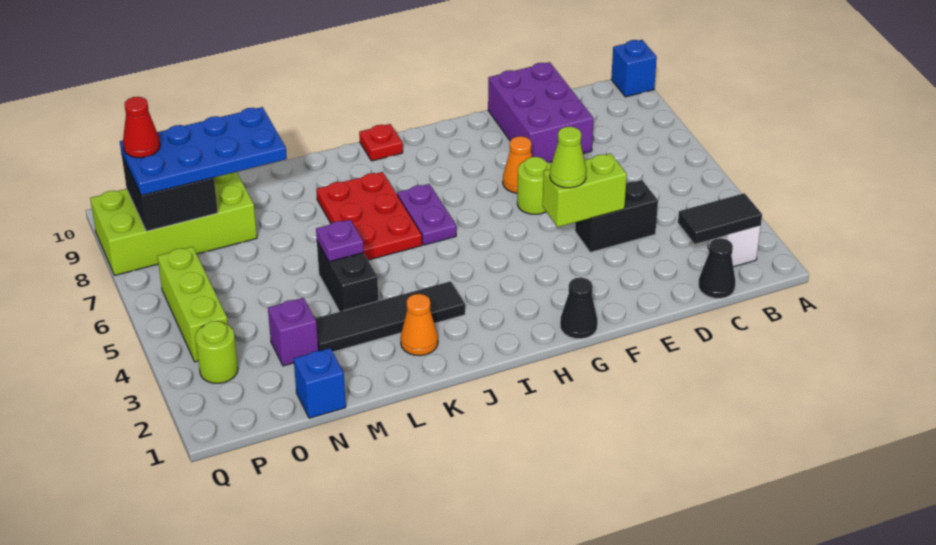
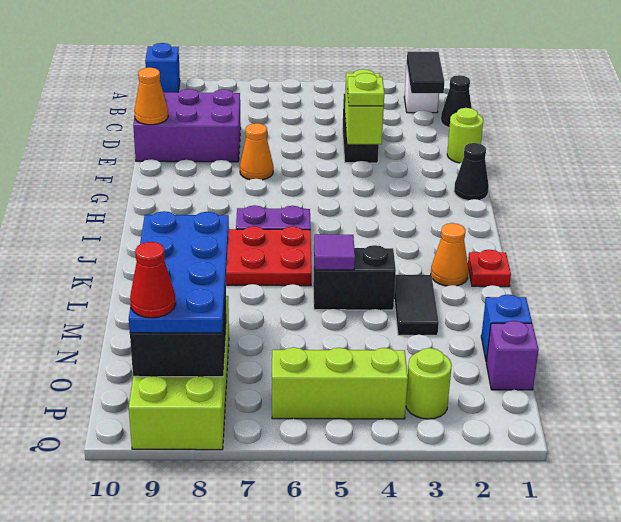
none -> orange 1x1 cone [134,68,168,125]
lime 1x1 cone [550,127,586,188] -> lime 1x1 plate [347,73,384,106]
lime 1x1 round brick [517,157,551,214] -> lime 1x1 round brick moved to [447,108,483,163]
red 1x1 plate [359,124,403,161] -> red 1x1 plate moved to [468,250,511,287]
black 1x4 tile [315,281,465,352] -> black 1x2 tile [394,275,439,335]
purple 1x1 plate [316,220,364,262] -> purple 1x1 tile [314,234,355,270]
purple 1x1 brick [268,298,318,366] -> purple 1x1 brick moved to [486,321,539,390]

